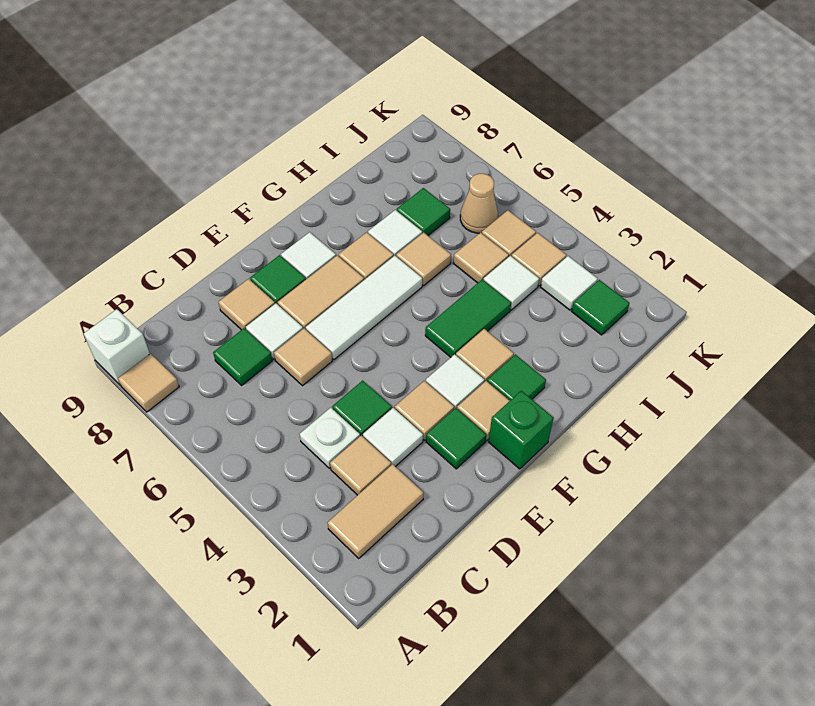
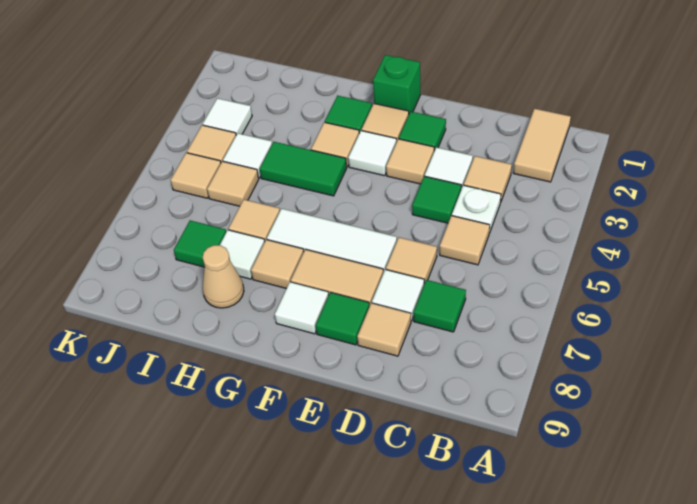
tan 1x1 tile [118,354,179,412] -> tan 1x1 tile moved to [440,216,490,265]
white 1x1 brick [84,309,150,385] -> none
tan 1x2 tile [328,464,423,558] -> tan 1x2 tile turned to [514,109,571,182]
green 1x1 tile [572,280,630,335] -> none
tan 1x1 cone [460,173,498,233] -> tan 1x1 cone moved to [203,245,244,308]

